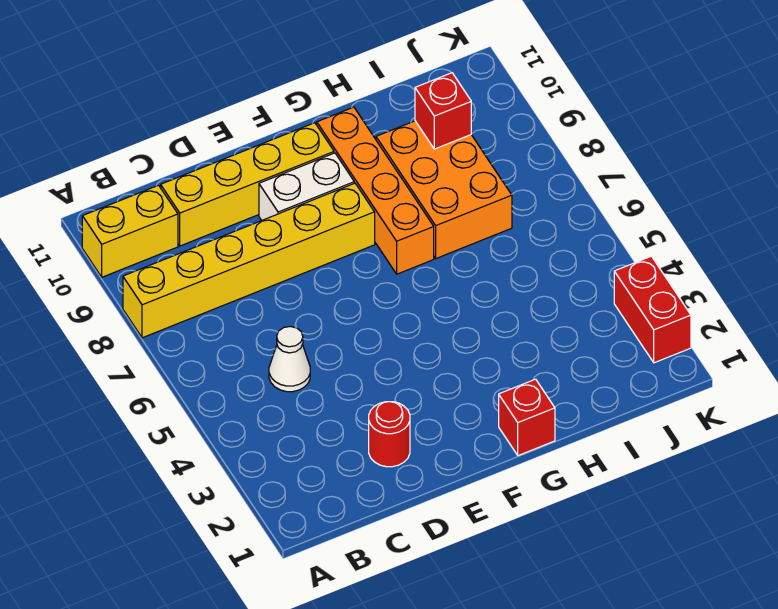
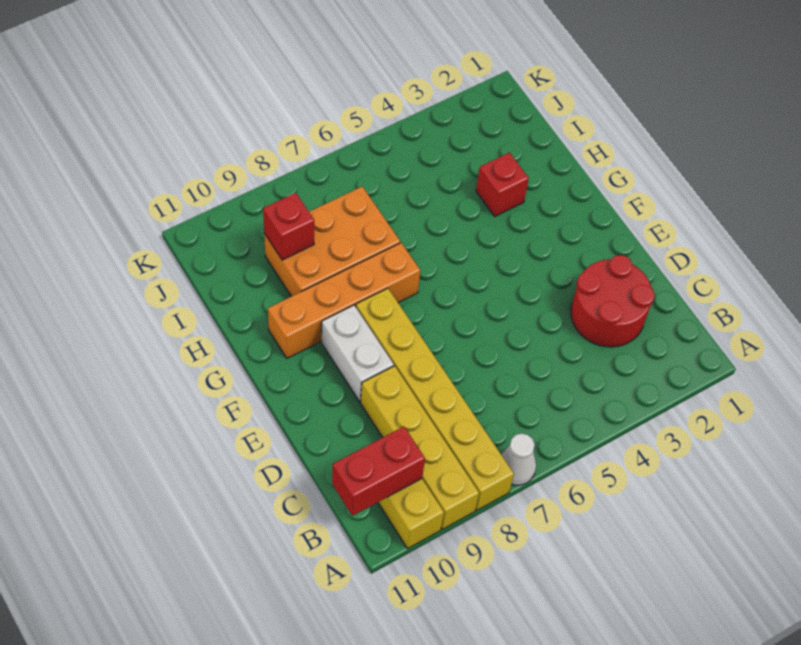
white 1x1 cone [269,326,310,392] -> white 1x1 cone moved to [501,433,536,485]
yellow 1x4 brick [161,123,334,246] -> yellow 1x4 brick moved to [361,366,479,529]
red 1x1 round brick [369,402,410,467] -> red 2x2 round brick [571,255,655,347]
red 1x1 brick [499,379,555,456] -> red 1x1 brick moved to [476,152,529,216]
red 1x2 brick [614,256,691,363] -> red 1x2 brick moved to [332,427,425,516]

